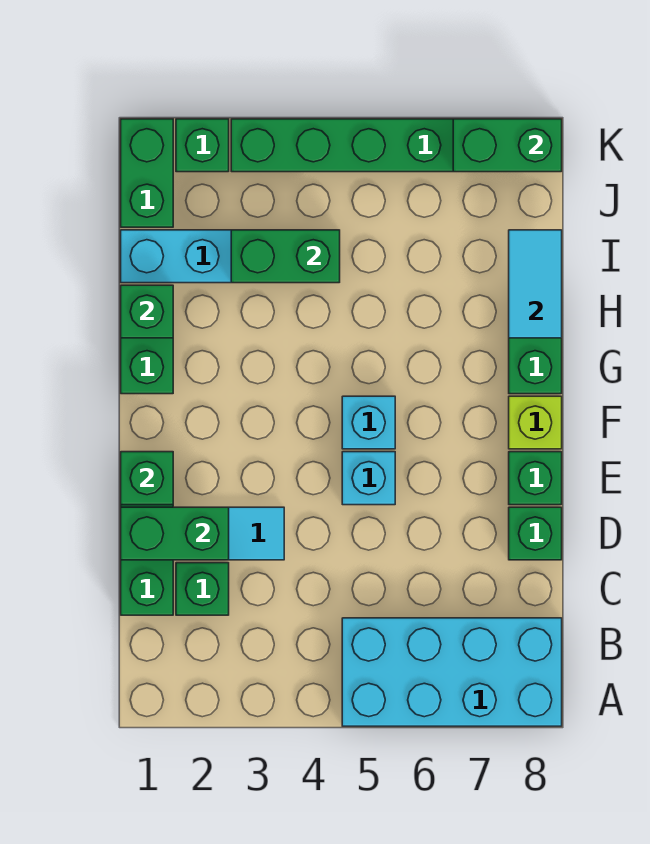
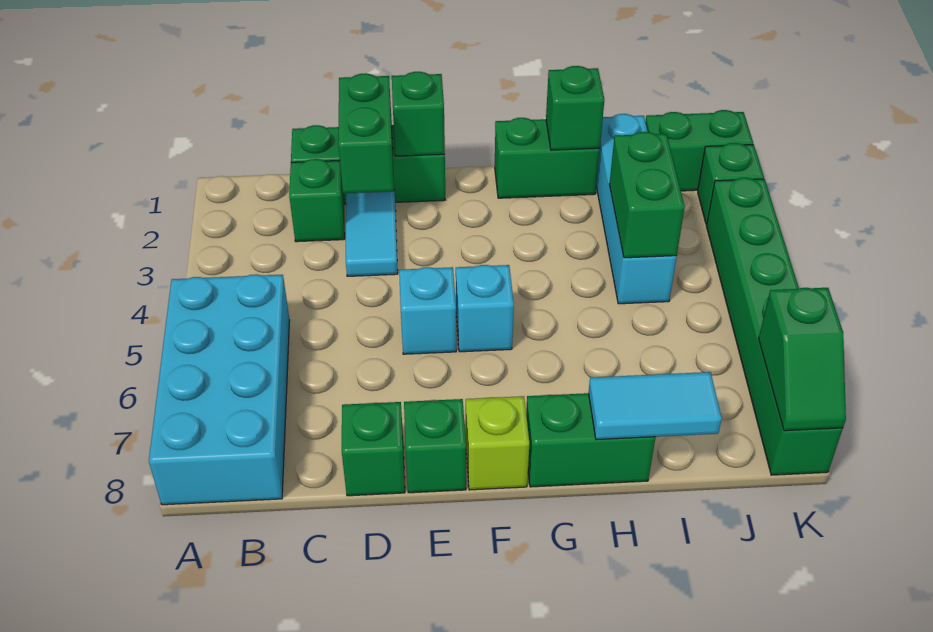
green 1x2 brick [453,119,562,172] -> green 1x2 slope [759,288,846,431]

